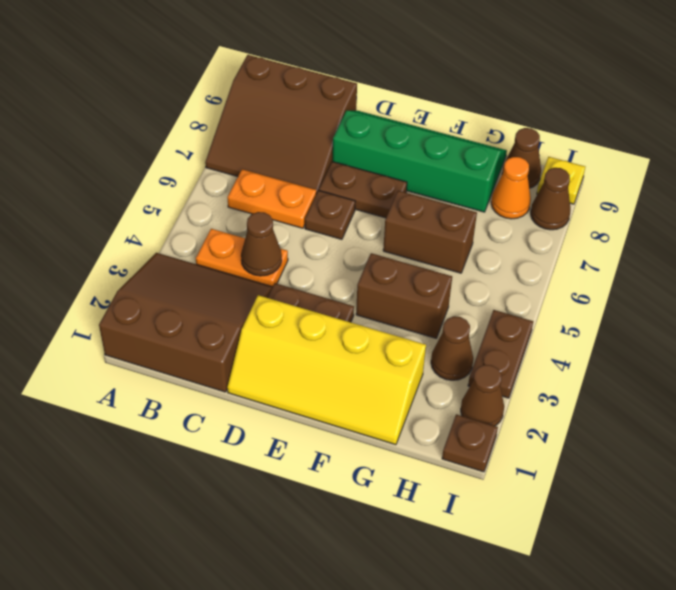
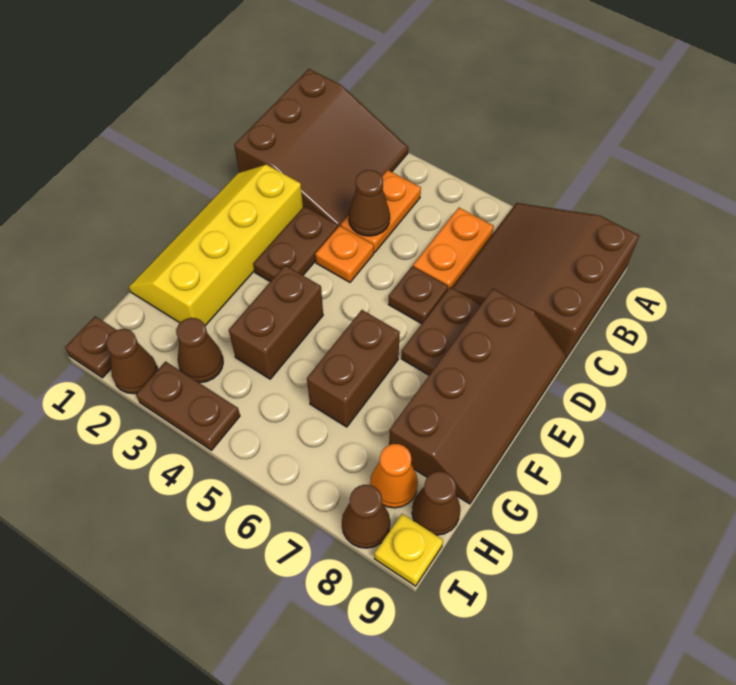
none -> orange 1x1 plate [315,226,374,282]
green 2x4 slope [333,111,507,212] -> brown 2x4 slope [389,289,566,504]

